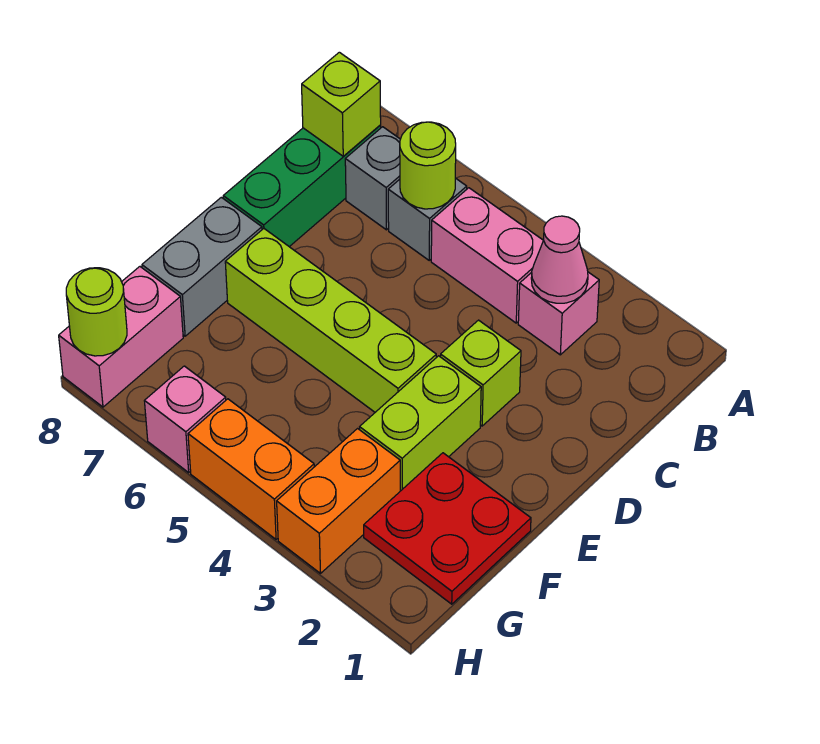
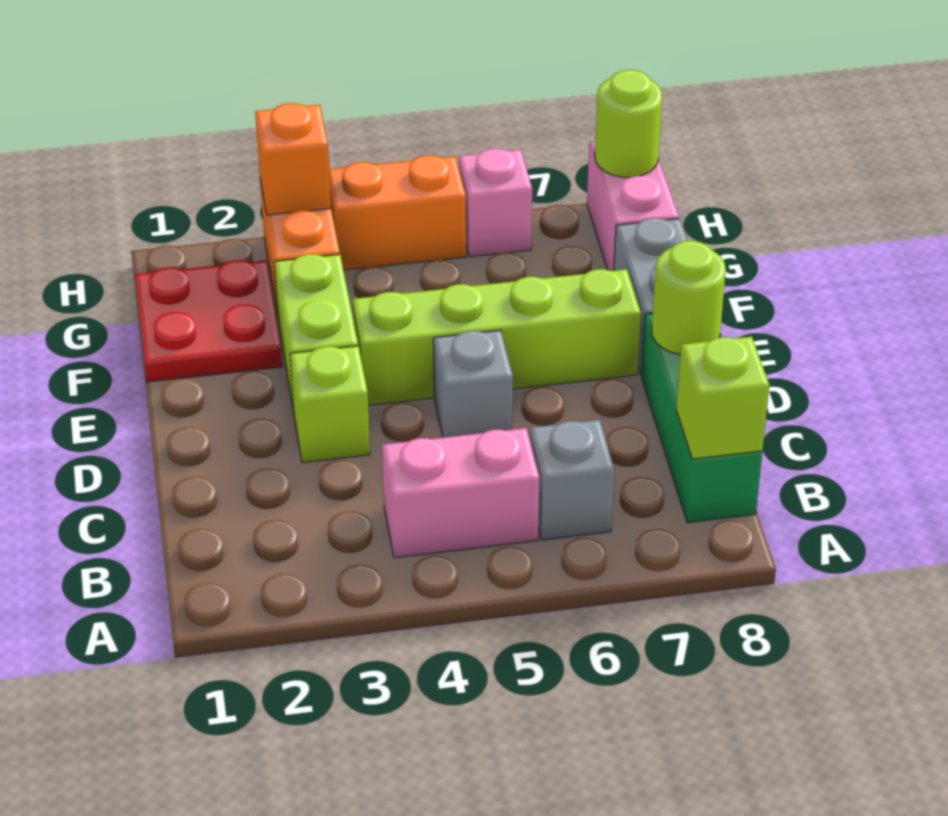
pink 1x1 brick [518,272,599,355] -> none
pink 1x1 cone [531,216,588,303] -> none
lime 1x1 round brick [400,122,456,209] -> lime 1x1 round brick moved to [652,241,726,355]
grey 1x1 brick [345,127,400,230] -> grey 1x1 brick moved to [433,330,513,438]
none -> orange 1x1 brick [255,103,331,215]

